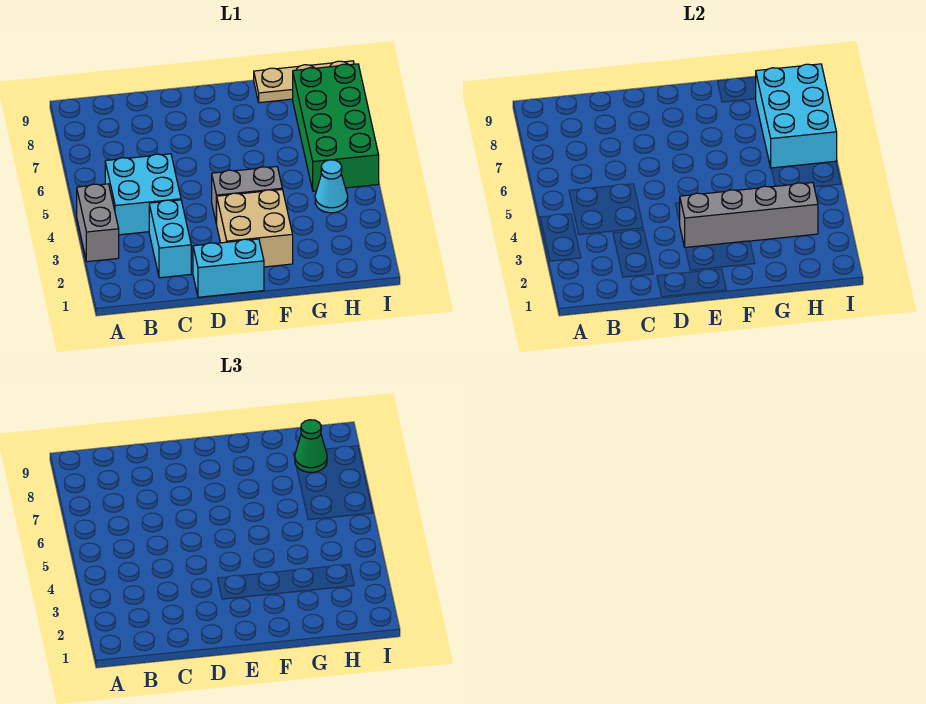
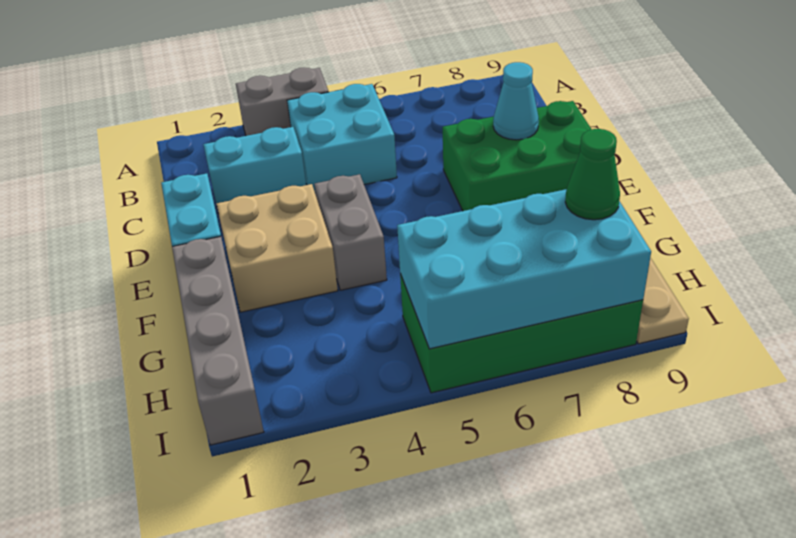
none -> green 2x3 brick [443,101,591,211]
grey 1x4 brick [680,183,818,247] -> grey 1x4 brick moved to [172,237,264,445]
cyan 1x1 cone [315,160,348,213] -> cyan 1x1 cone moved to [493,62,539,140]
cyan 2x3 brick [756,64,837,168] -> cyan 2x4 brick [397,189,651,349]

